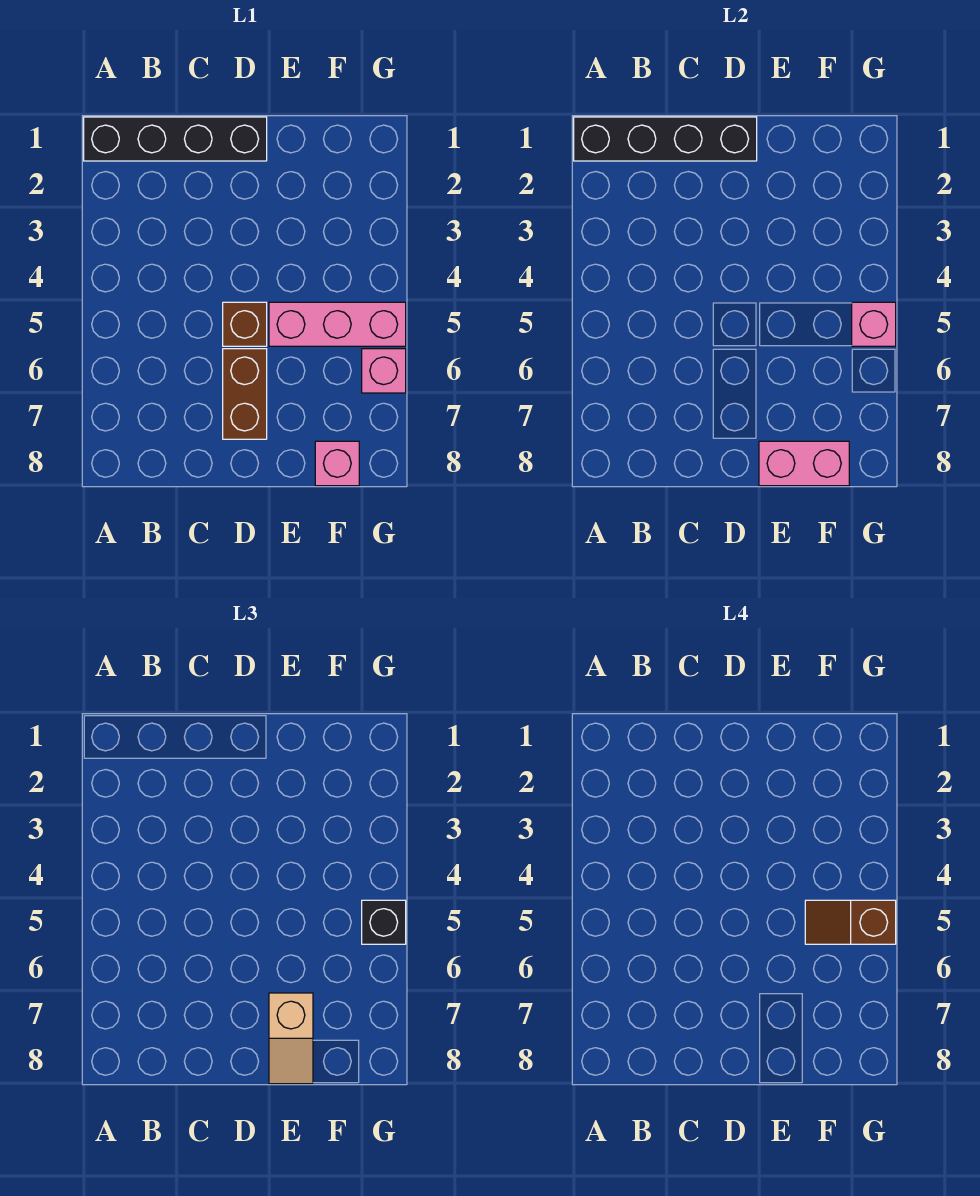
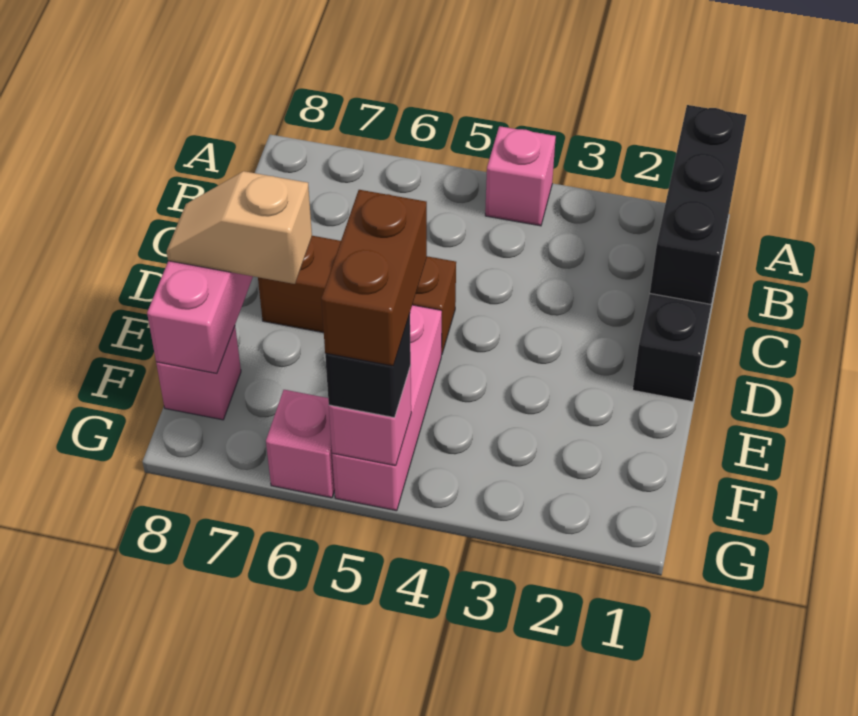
black 1x4 brick [574,117,757,161] -> black 1x3 brick [650,105,747,304]
none -> pink 1x1 brick [485,126,556,226]
brown 1x2 slope [805,900,896,944] -> brown 1x2 brick [321,190,427,366]

